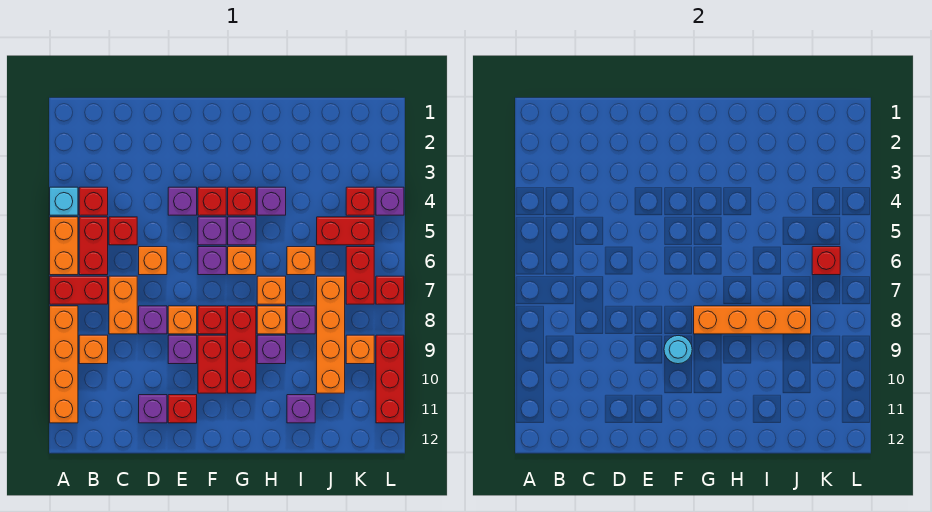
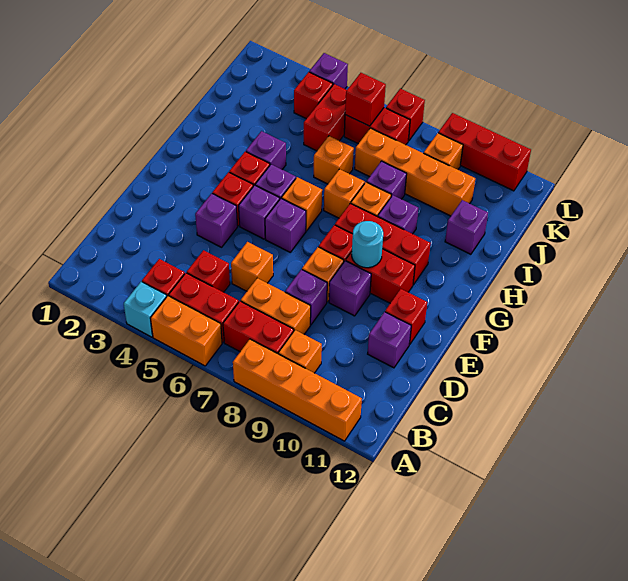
red 1x2 brick [50,276,108,304] -> red 1x2 brick turned to [223,301,294,354]
orange 1x4 brick [694,306,811,334] -> none

